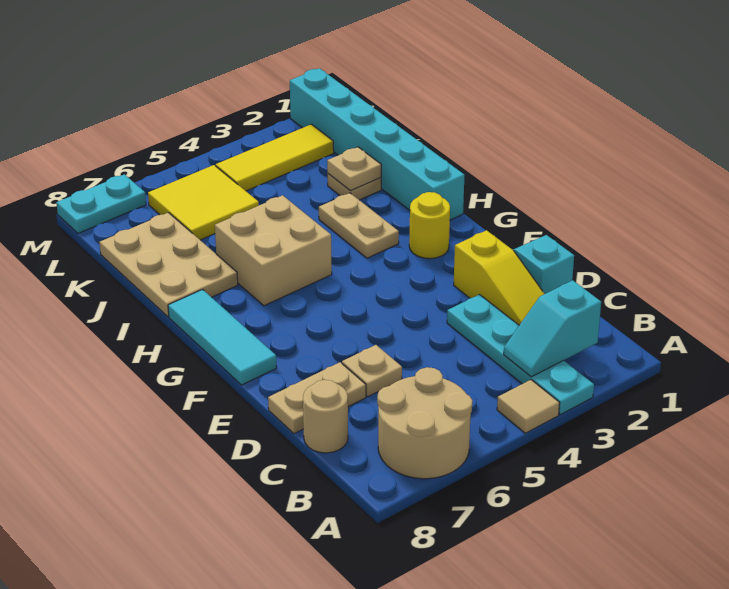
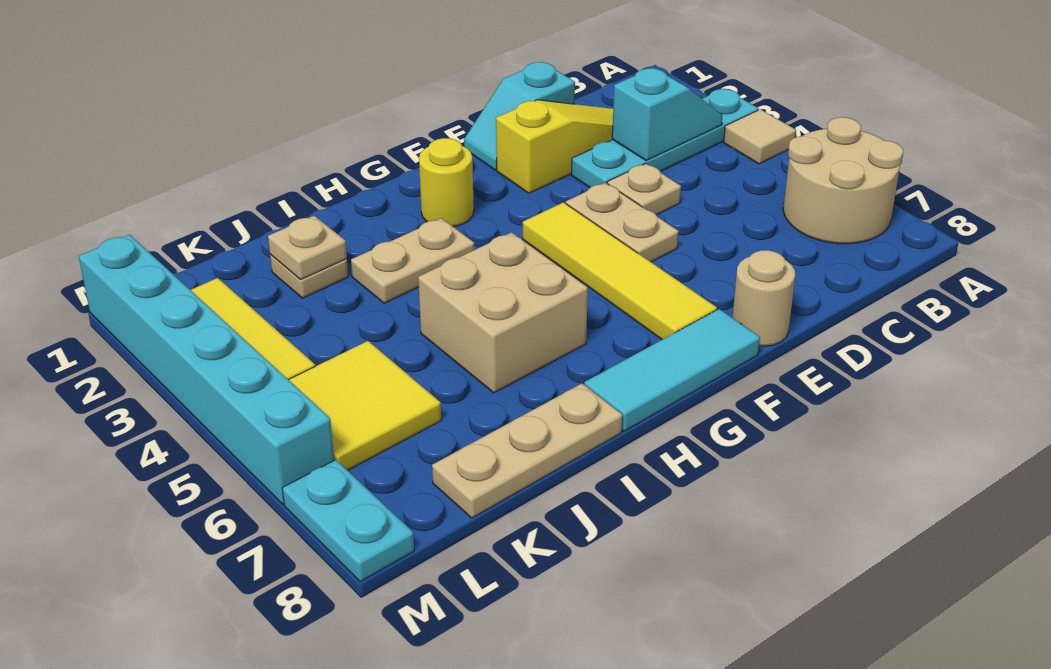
cyan 1x2 slope [504,280,601,377] -> cyan 1x2 slope turned to [612,68,722,161]
tan 1x1 round brick [303,380,348,453] -> tan 1x1 round brick moved to [732,250,795,346]
tan 1x1 plate [342,345,402,397] -> tan 1x1 plate moved to [607,164,681,215]
tan 1x2 plate [268,362,366,434] -> tan 1x2 plate moved to [566,183,679,262]
none -> yellow 1x4 tile [523,202,717,339]
cyan 1x6 brick [290,68,464,220] -> cyan 1x6 brick turned to [79,235,334,504]
tan 2x3 plate [99,213,238,317] -> tan 1x3 plate [432,383,622,518]

